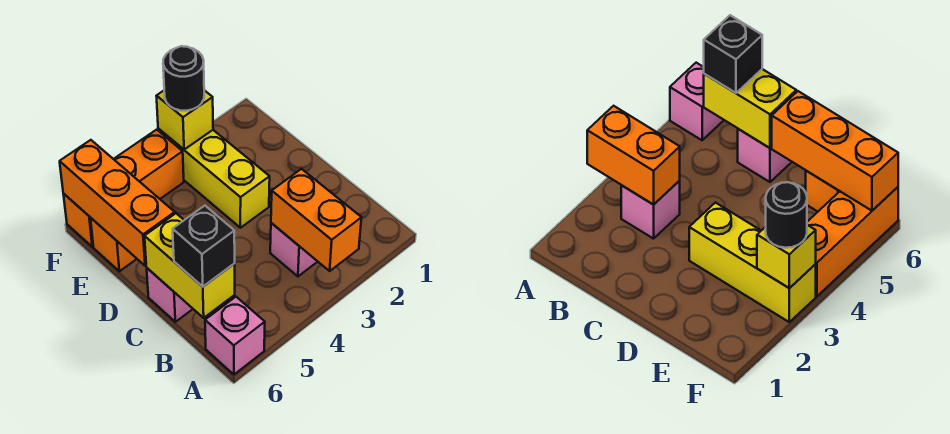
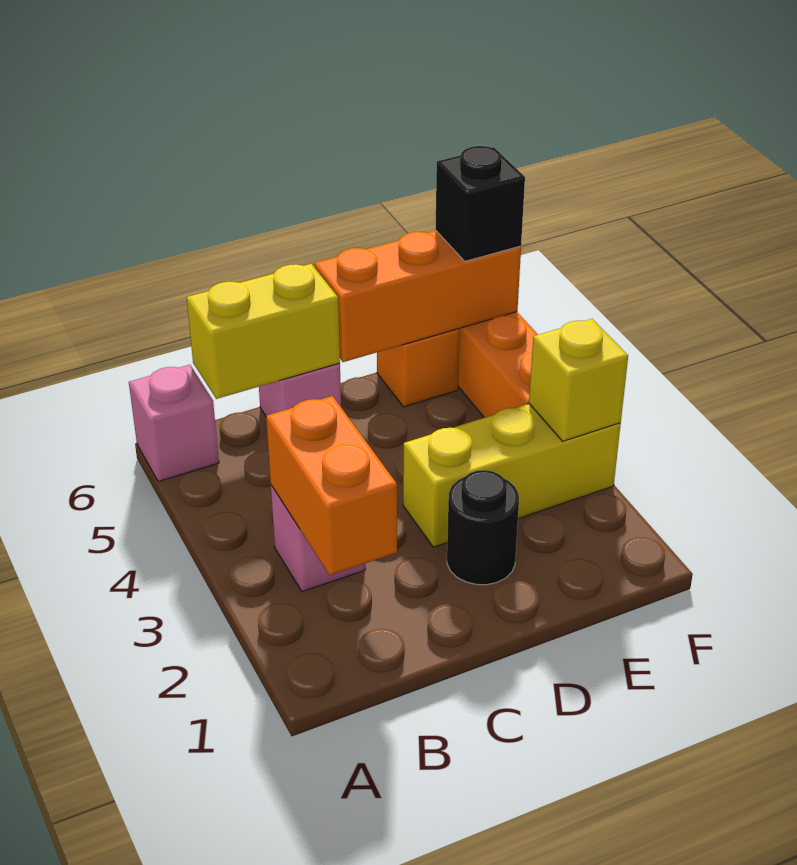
orange 1x2 brick [271,169,361,271] -> orange 1x2 brick turned to [266,396,397,575]
black 1x1 brick [173,206,235,287] -> black 1x1 brick moved to [436,146,525,261]
black 1x1 round brick [163,46,204,111] -> black 1x1 round brick moved to [447,470,519,585]

